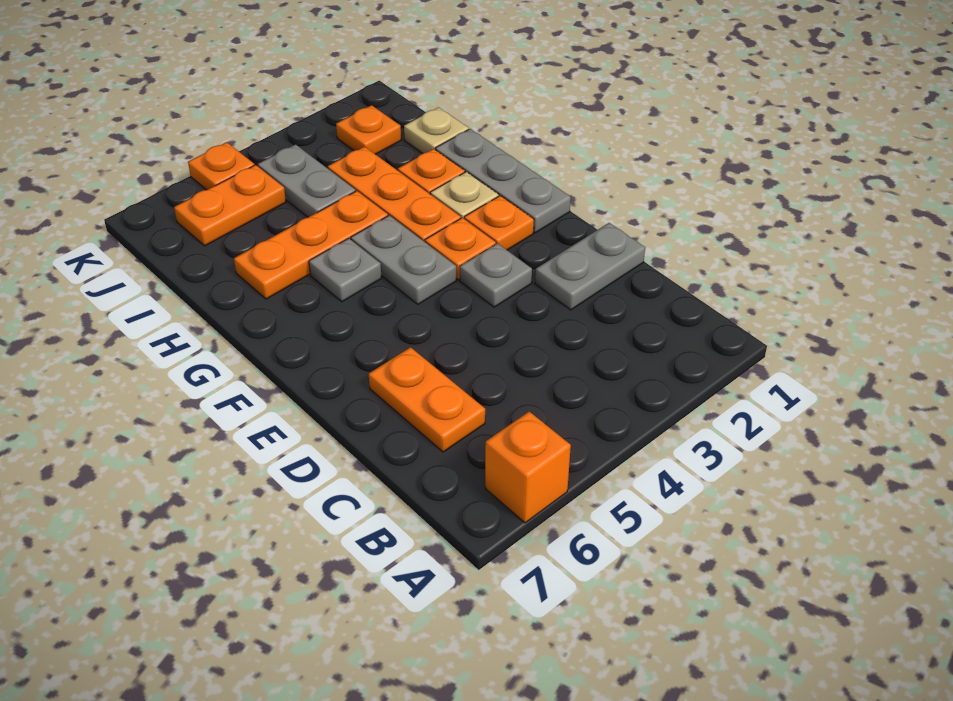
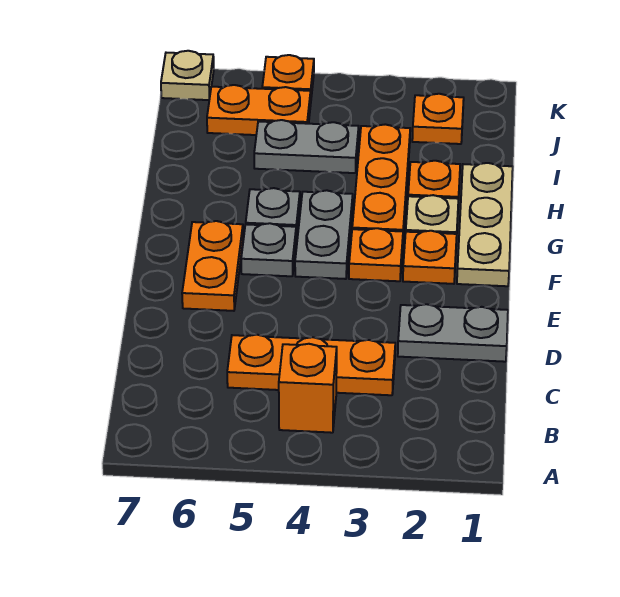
orange 1x1 brick [485,412,571,523] -> orange 1x1 brick moved to [279,344,337,433]
orange 1x2 plate [369,347,485,452] -> orange 1x2 plate moved to [182,221,243,311]
grey 1x1 plate [460,243,532,307] -> grey 1x1 plate moved to [241,223,296,276]
grey 1x3 plate [435,129,571,233] -> tan 1x3 plate [457,163,513,286]
orange 1x3 plate [234,191,388,299] -> orange 1x3 plate moved to [227,335,395,395]
tan 1x1 plate [404,107,469,153] -> tan 1x1 plate moved to [161,51,214,100]
grey 1x2 plate [258,145,356,217] -> grey 1x2 plate turned to [254,120,359,173]

